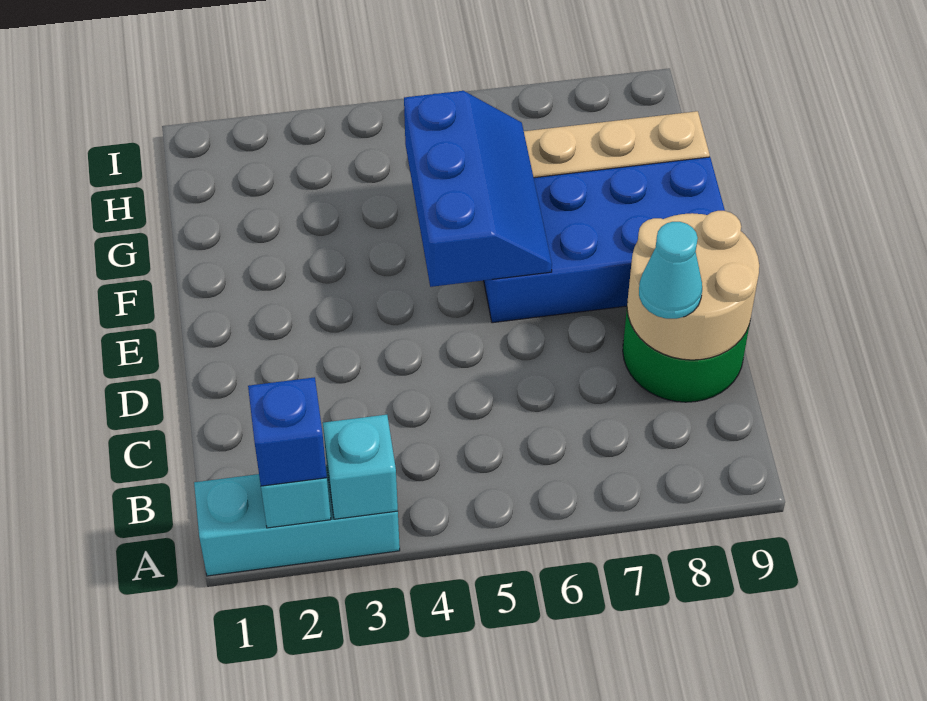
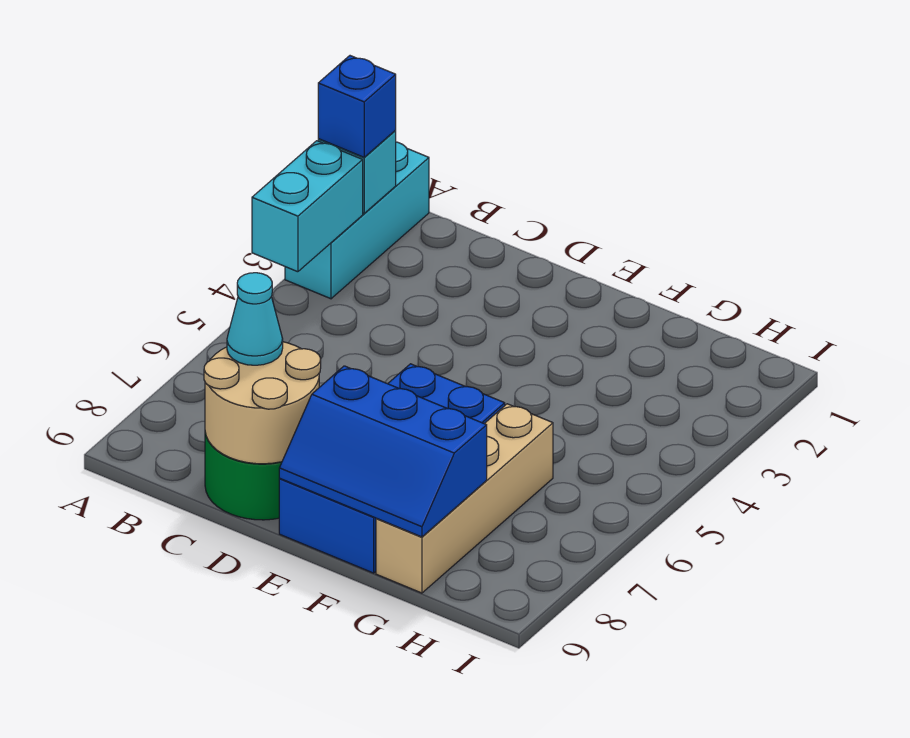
cyan 1x1 brick [323,415,398,519] -> cyan 1x2 brick [252,141,363,272]
blue 2x3 slope [404,91,552,287] -> blue 2x3 slope moved to [279,366,487,537]

